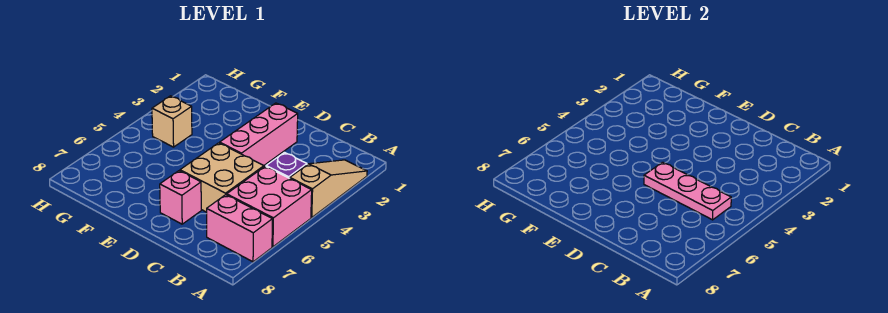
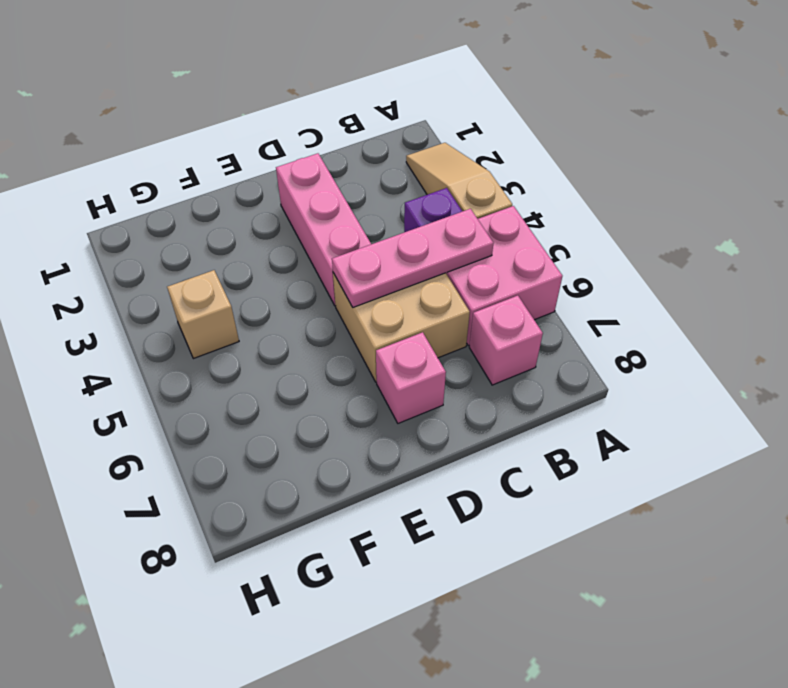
pink 1x2 brick [207,195,272,262] -> pink 1x1 brick [469,296,543,385]

